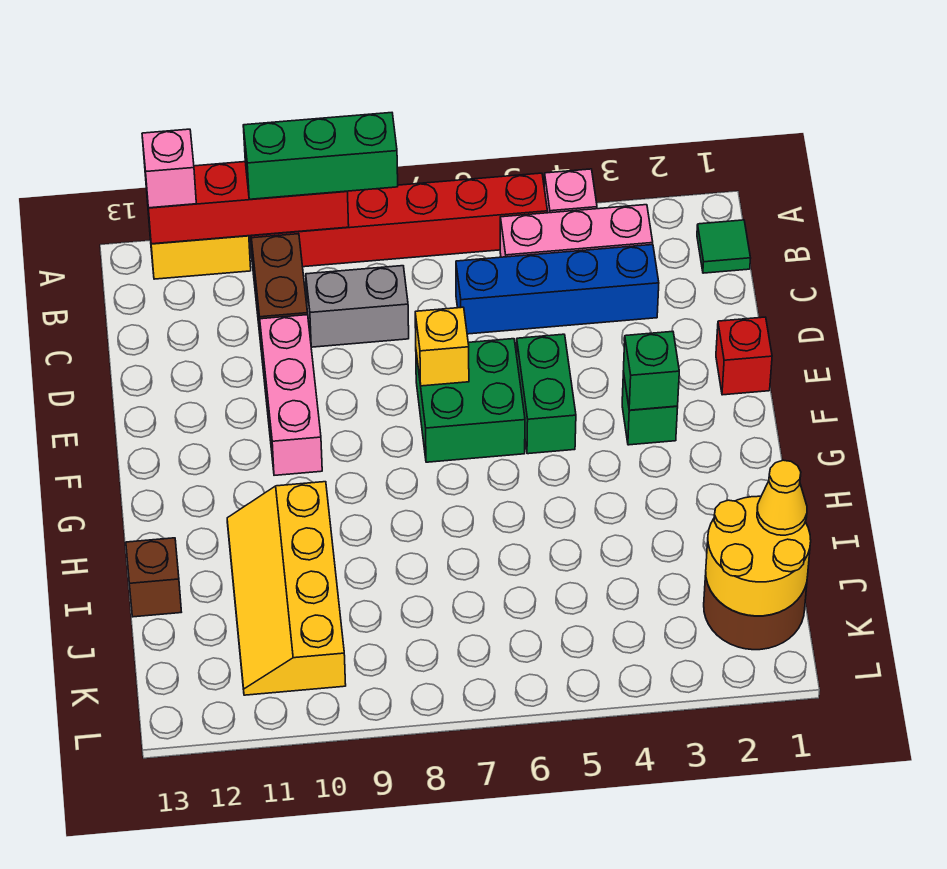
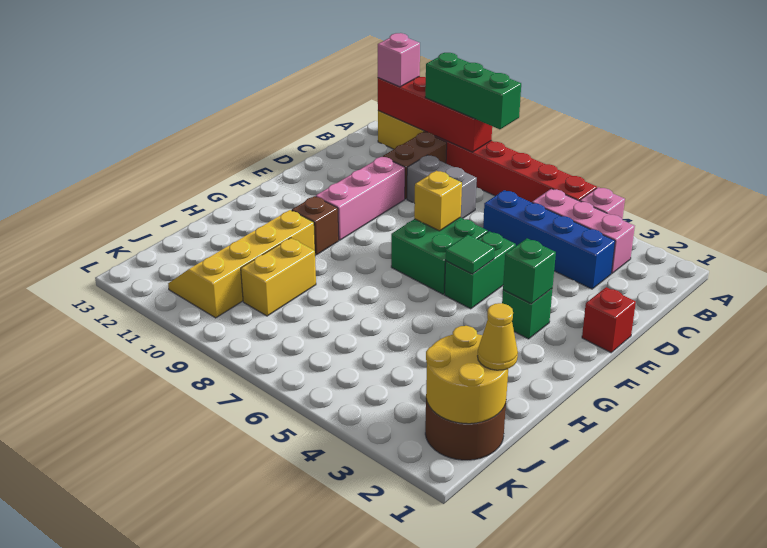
green 1x1 tile [697,220,751,273] -> green 1x1 tile moved to [446,235,495,274]
none -> yellow 1x2 brick [241,238,316,316]
brown 1x1 brick [126,538,181,617] -> brown 1x1 brick moved to [292,196,339,255]

